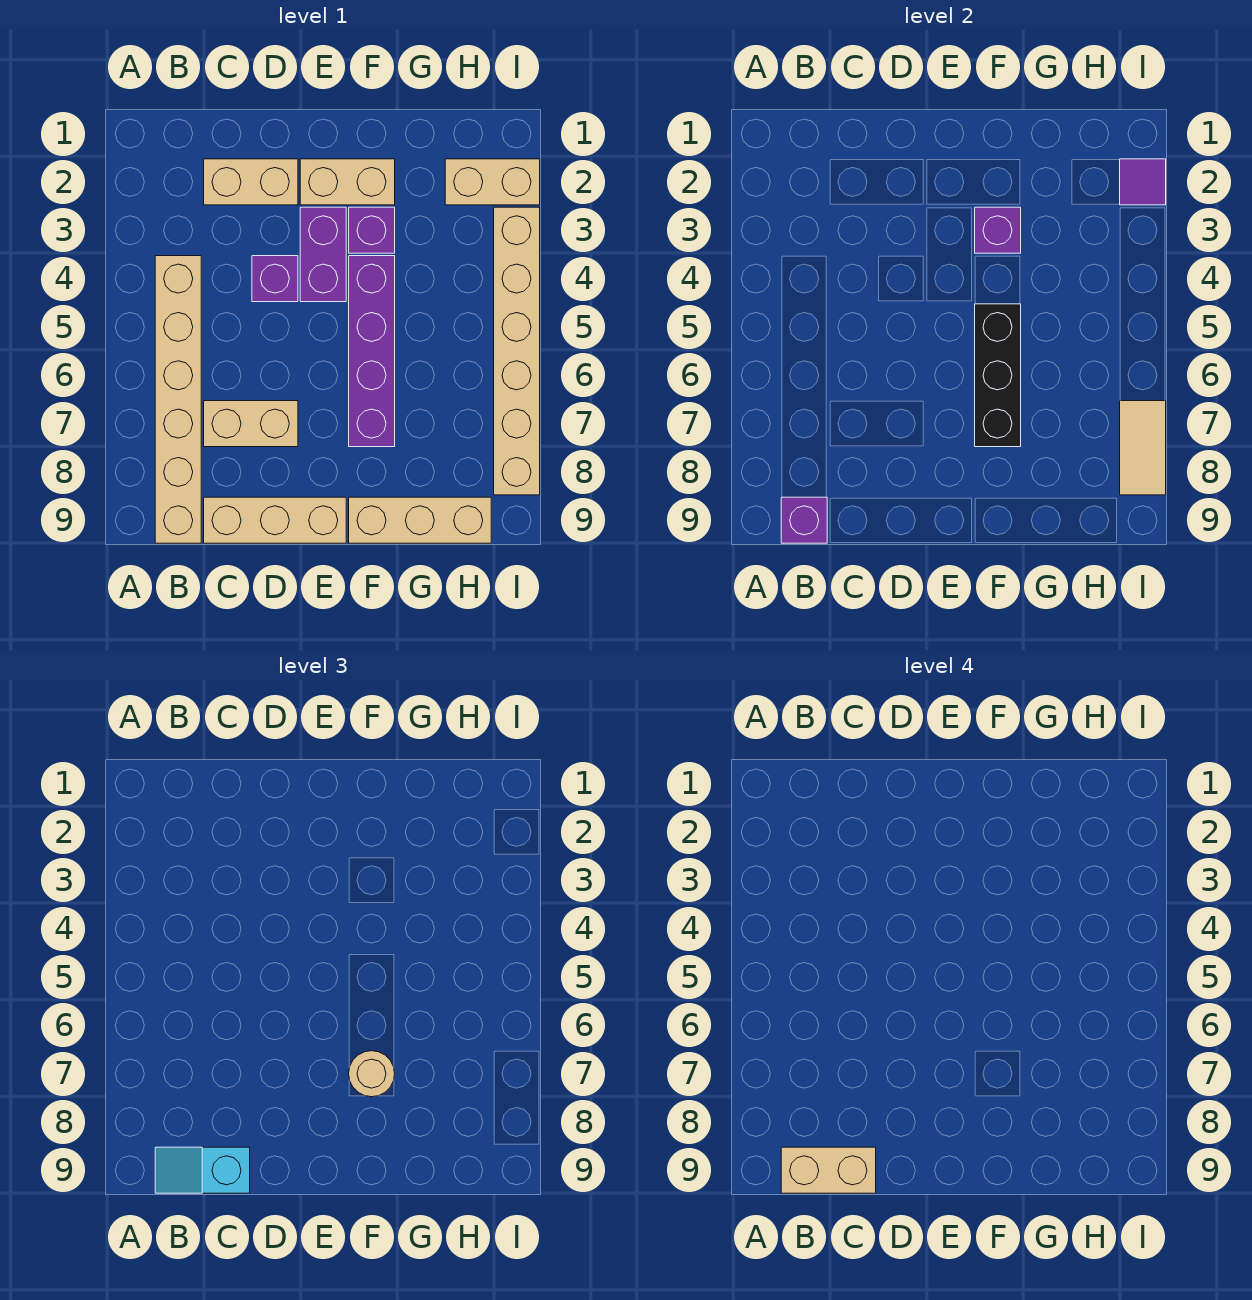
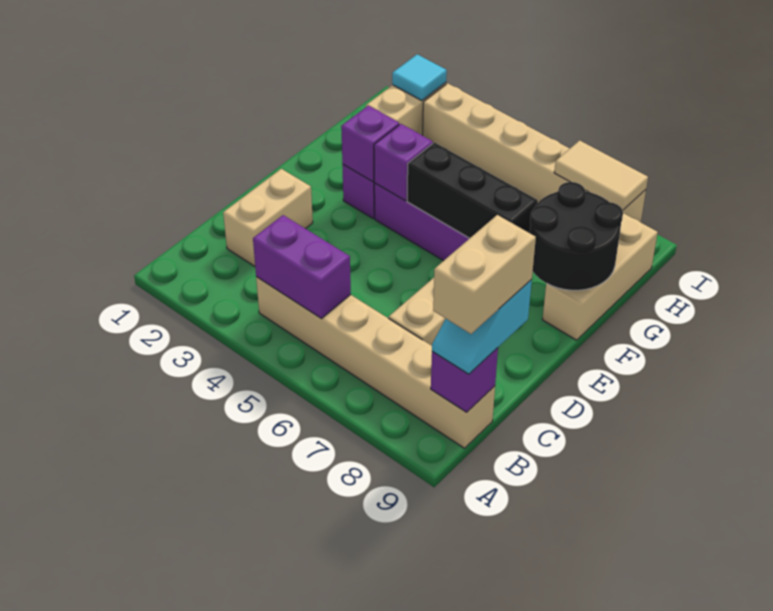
tan 1x3 brick [204,497,346,543] -> none
purple 1x1 brick [252,256,298,302] -> purple 1x1 brick moved to [374,124,433,201]
tan 1x2 brick [300,159,395,205] -> none
purple 1x2 brick [300,207,346,302] -> purple 1x2 brick moved to [253,215,351,319]
tan 1x1 round brick [349,1051,395,1097] -> none
none -> black 2x2 round brick [530,182,623,290]
purple 1x1 tile [1120,159,1166,205] -> cyan 1x1 tile [392,54,447,101]

